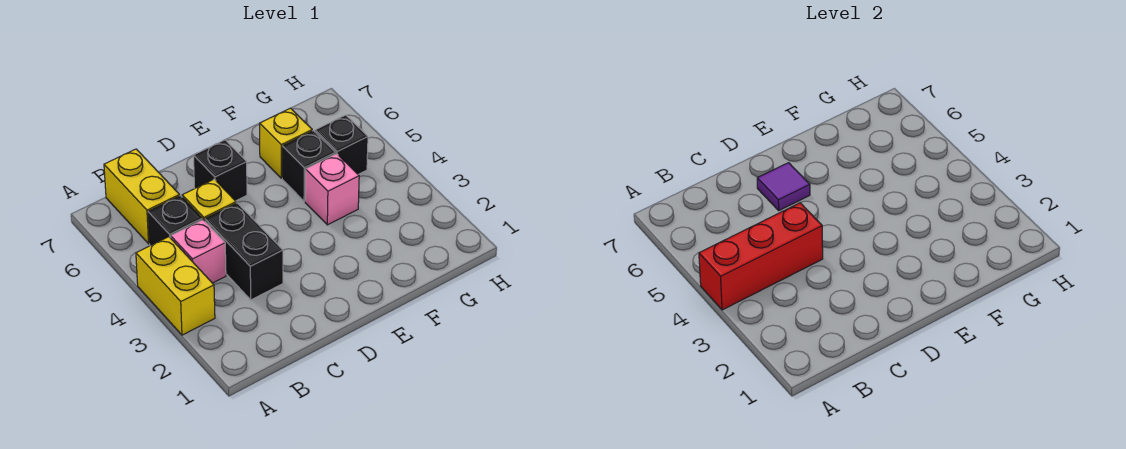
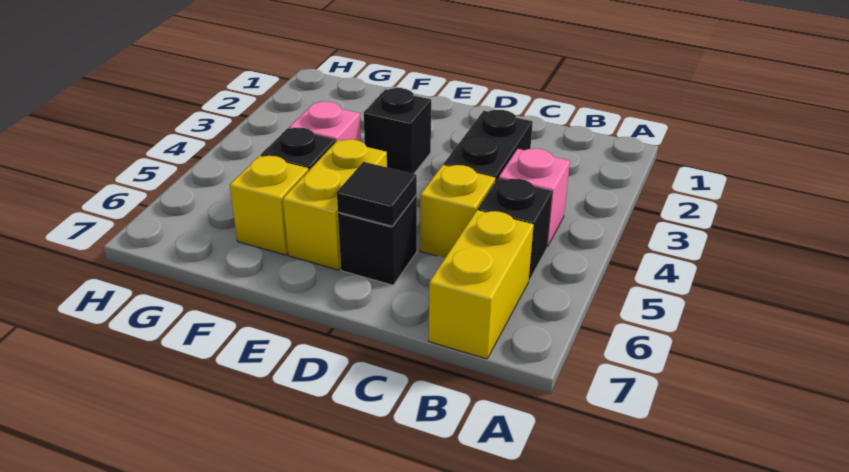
yellow 1x2 brick [136,237,215,335] -> yellow 1x2 brick moved to [283,140,387,270]
red 1x3 brick [699,203,823,310] -> none
purple 1x1 tile [757,163,810,210] -> black 1x1 tile [337,162,417,226]
black 1x1 brick [315,115,368,174] -> black 1x1 brick moved to [364,88,431,174]

